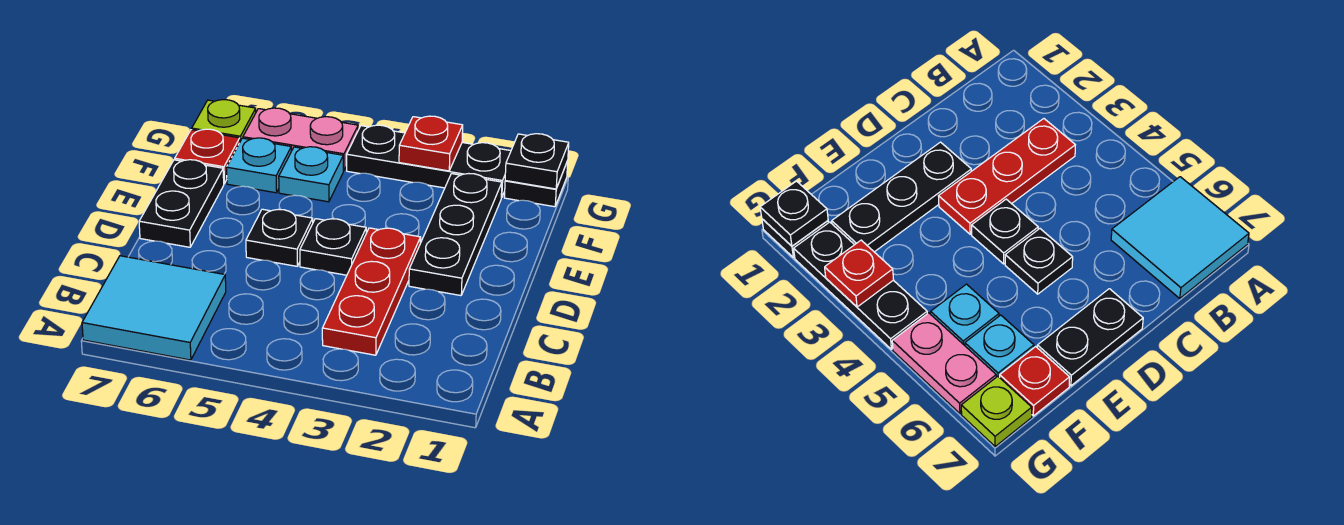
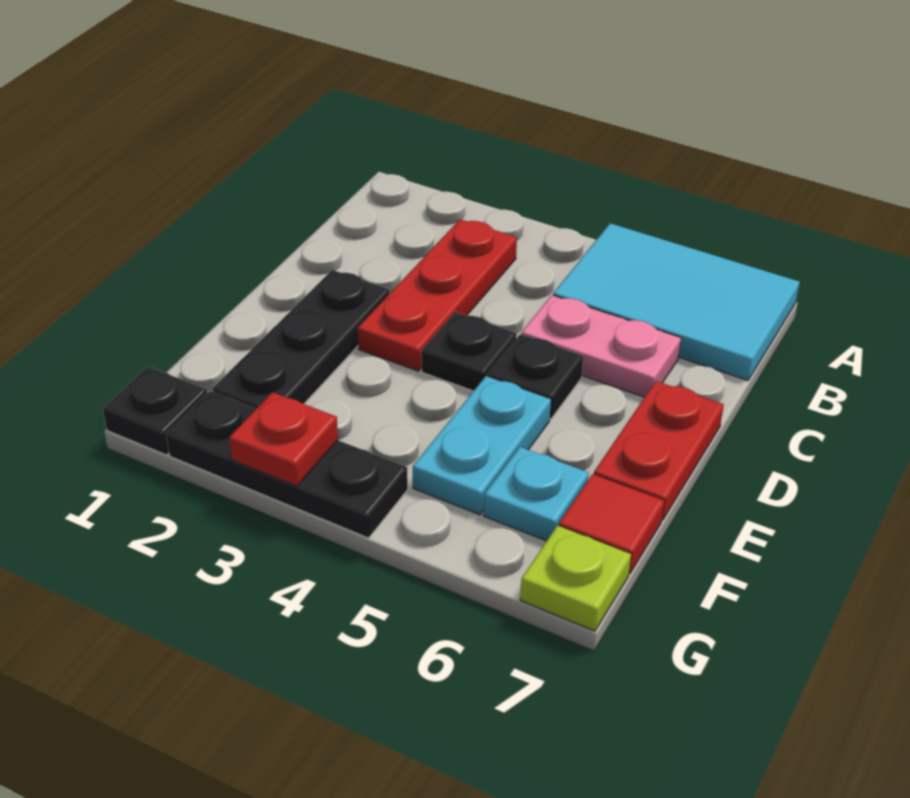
cyan 2x2 tile [82,256,226,360] -> cyan 2x3 tile [553,223,800,380]
black 1x2 plate [139,160,224,247] -> red 1x2 plate [594,381,724,520]
cyan 1x1 plate [279,147,343,202] -> cyan 1x2 plate [413,376,551,515]
red 1x1 plate [175,129,240,184] -> red 1x1 tile [559,474,664,574]
black 1x1 plate [505,134,569,189] -> none
pink 1x2 plate [243,108,358,171] -> pink 1x2 plate moved to [521,295,681,397]

